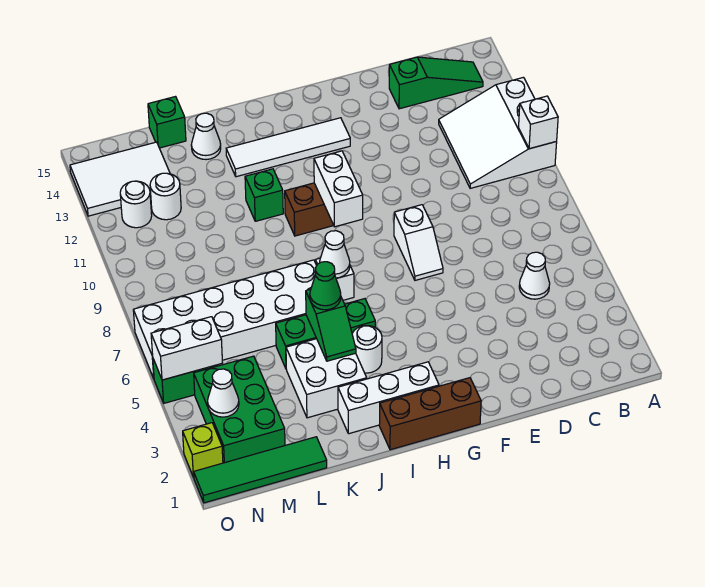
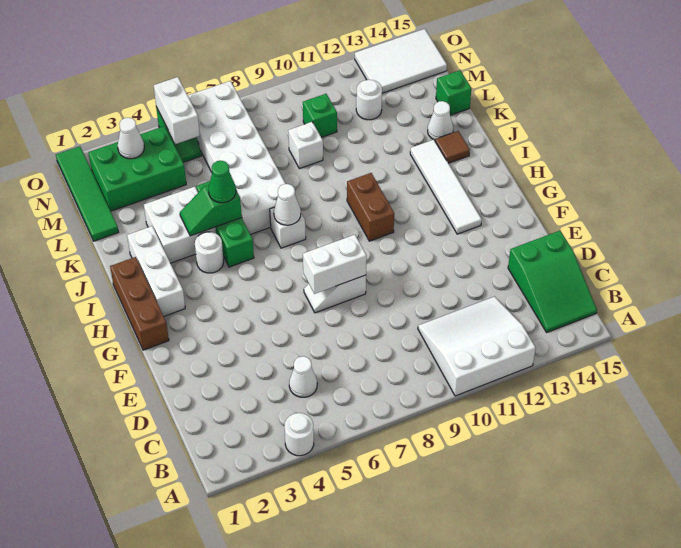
white 1x1 brick [519,96,558,149] -> white 1x1 brick moved to [288,122,323,169]
green 1x3 slope [389,57,483,109] -> green 2x3 slope [508,231,597,332]
white 1x2 brick [314,151,363,227] -> white 1x2 brick moved to [303,235,367,294]
green 1x1 brick [245,169,283,221] -> green 1x1 brick moved to [303,94,337,137]
none -> brown 1x1 tile [435,131,470,163]
white 2x3 tile [70,142,170,216] -> white 2x3 tile turned to [355,29,447,93]
white 1x1 round brick [120,181,152,228] -> white 1x1 round brick moved to [284,413,314,456]
lime 1x1 brick [183,423,223,477] -> none

